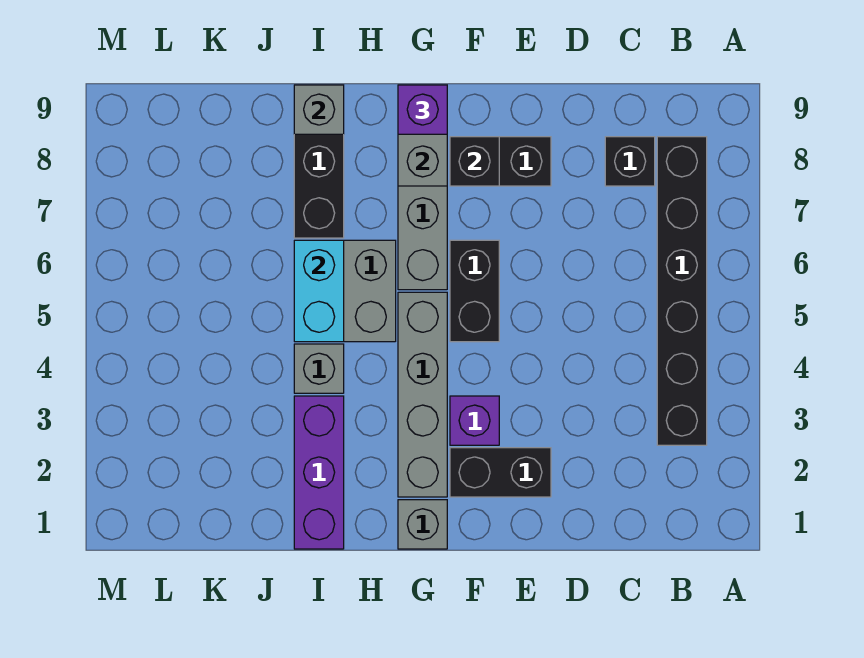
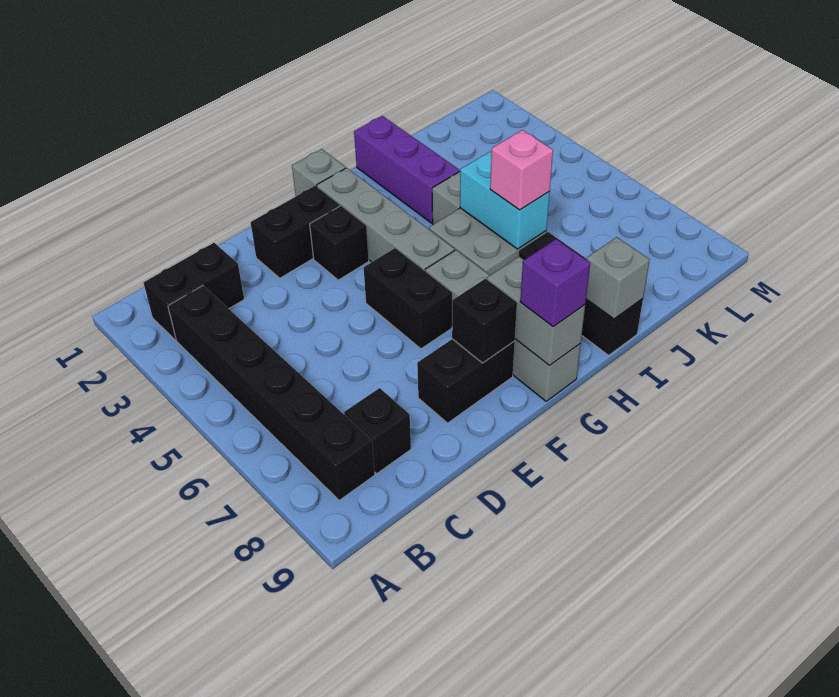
none -> black 1x2 brick [144,243,244,340]
purple 1x1 brick [450,396,499,445] -> black 1x1 brick [310,206,369,280]
none -> pink 1x1 brick [490,130,553,210]

